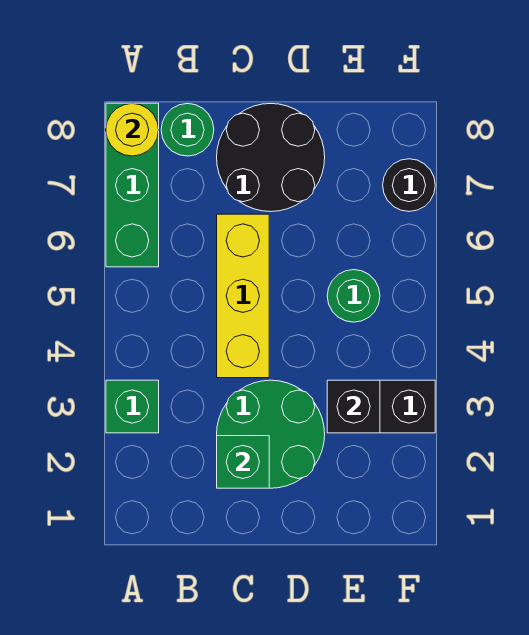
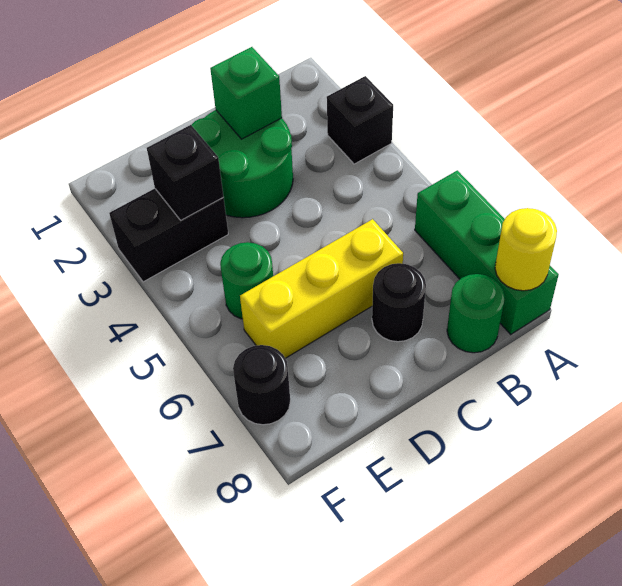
green 1x1 brick [106,380,159,433] -> black 1x1 brick [327,76,393,164]
yellow 1x3 brick [217,214,269,378] -> yellow 1x3 brick turned to [240,219,403,358]
black 2x2 round brick [217,104,325,212] -> black 1x1 round brick [372,263,426,342]

